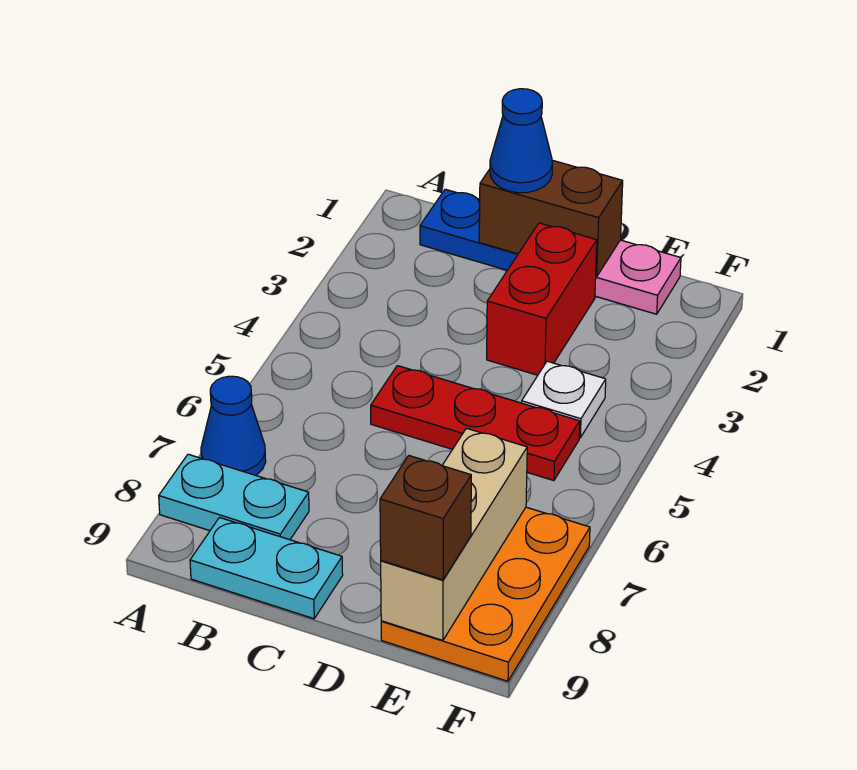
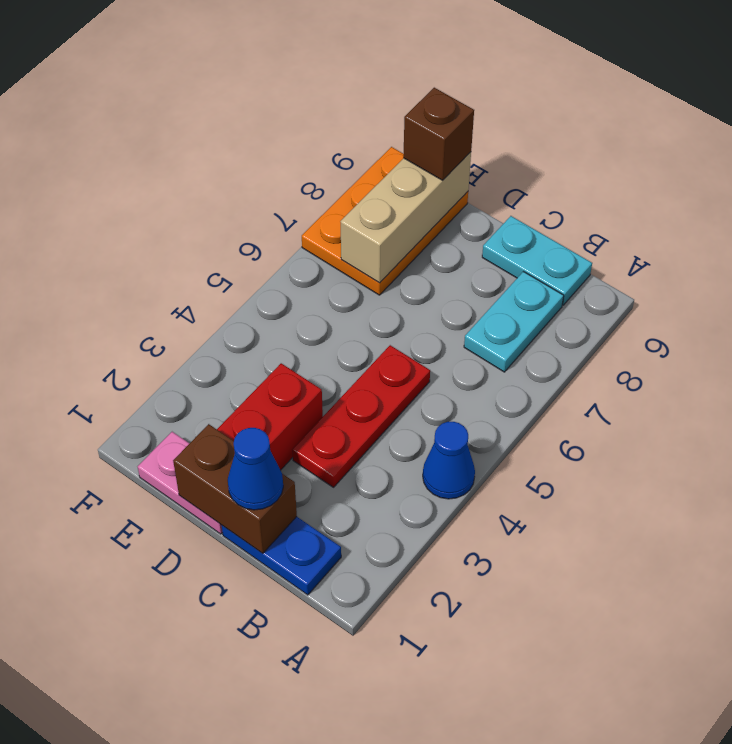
blue 1x1 cone [201,376,266,475] -> blue 1x1 cone moved to [423,422,475,499]
cyan 1x2 plate [159,454,309,540] -> cyan 1x2 plate turned to [464,272,564,372]
red 1x3 plate [371,366,580,481] -> red 1x3 plate turned to [292,345,430,487]
white 1x1 plate [522,361,606,438] -> none

